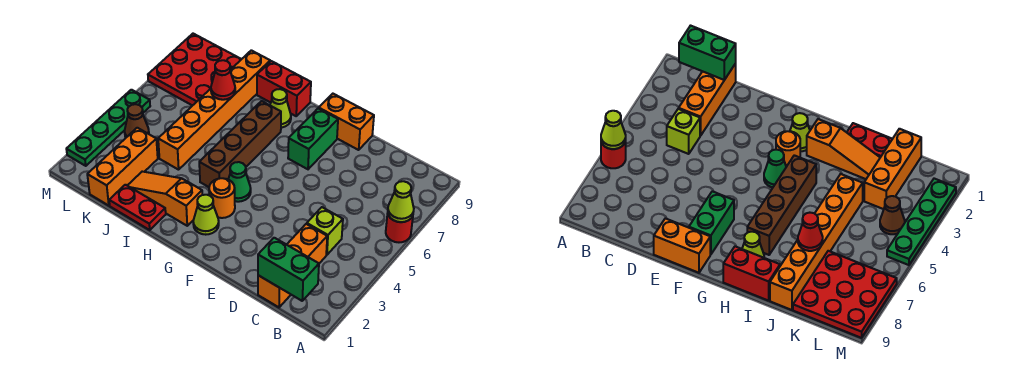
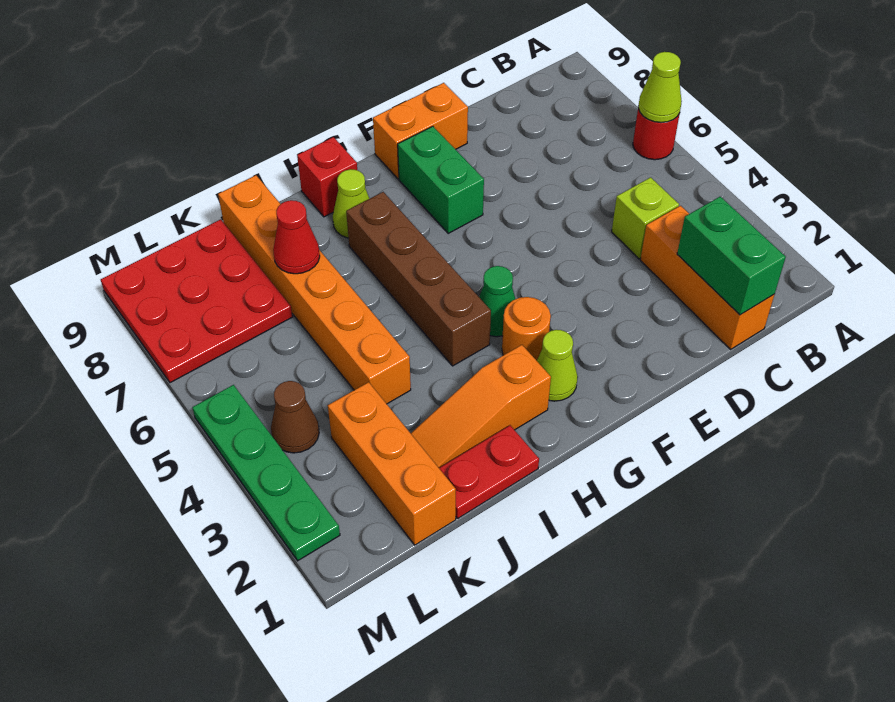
green 1x2 brick [258,238,319,301] -> green 1x2 brick turned to [677,197,786,315]
red 1x2 brick [257,61,311,116] -> red 1x1 brick [297,137,357,217]

